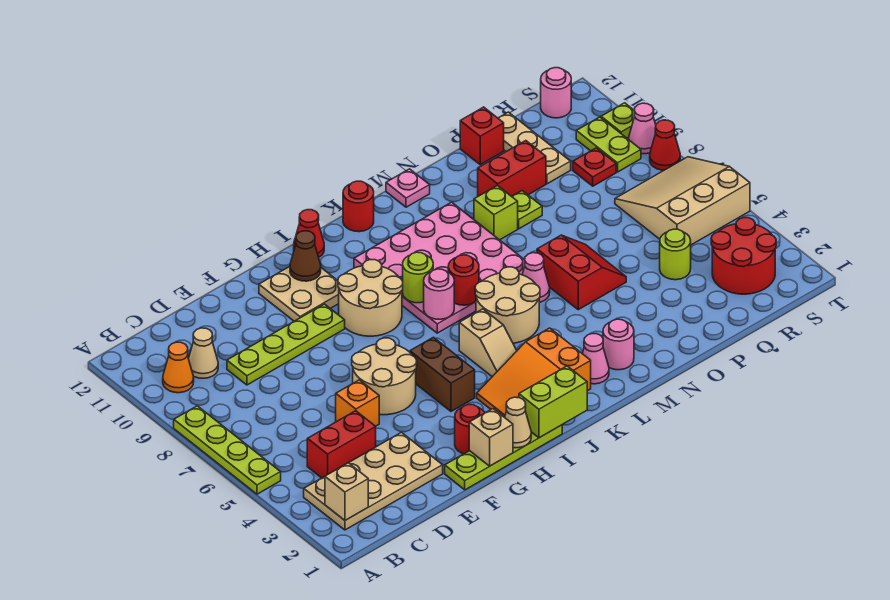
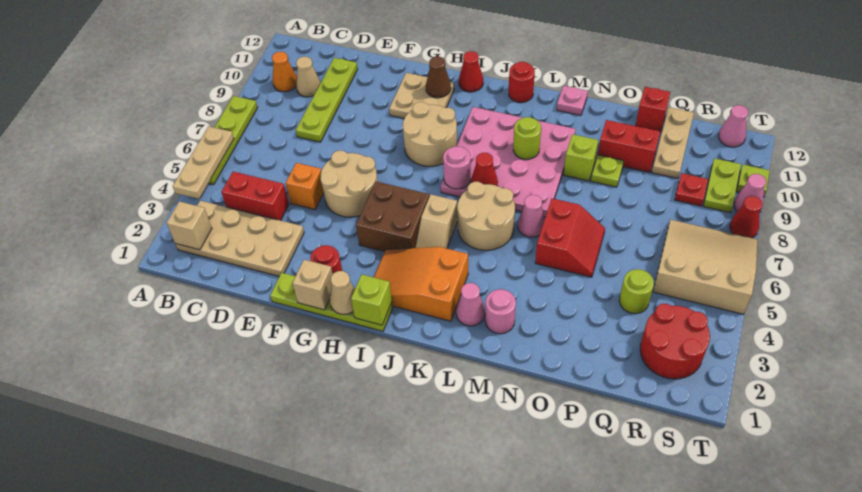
none -> tan 1x3 plate [173,126,234,199]
lime 1x4 plate [227,304,345,385] -> lime 1x4 plate turned to [296,58,358,142]
brown 1x2 brick [410,337,475,411] -> brown 2x2 brick [356,182,429,252]
lime 1x2 brick [519,366,587,438] -> lime 1x1 brick [351,274,392,325]
lime 1x1 round brick [403,252,433,303] -> lime 1x1 round brick moved to [513,117,541,159]
red 1x1 round brick [448,255,479,305] -> red 1x1 cone [471,153,498,186]
pink 1x1 round brick [541,68,571,118] -> pink 1x1 cone [719,105,748,147]

